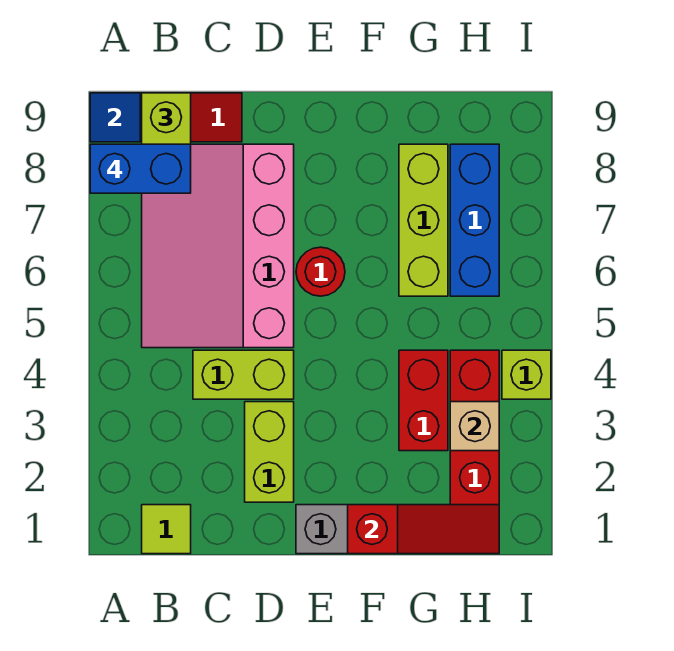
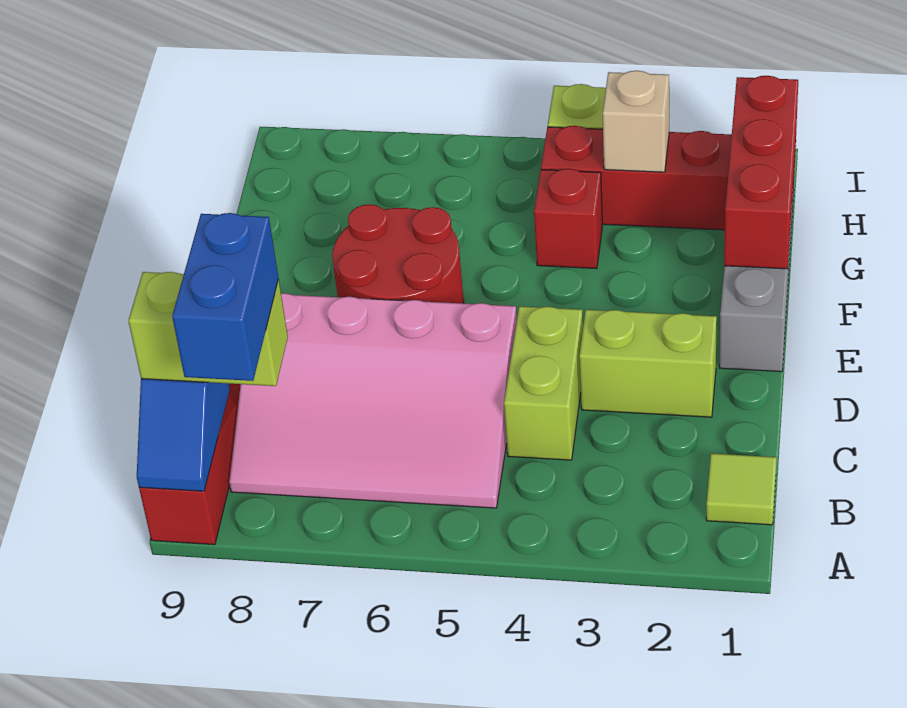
red 1x1 round brick [296,247,345,296] -> red 2x2 round brick [332,204,464,303]
red 1x3 slope [348,505,499,554] -> red 1x3 brick [724,76,798,269]
red 1x2 brick [399,350,448,451] -> red 1x1 brick [534,169,603,269]
lime 1x3 brick [399,144,448,296] -> none
blue 1x3 brick [450,144,499,296] -> none

